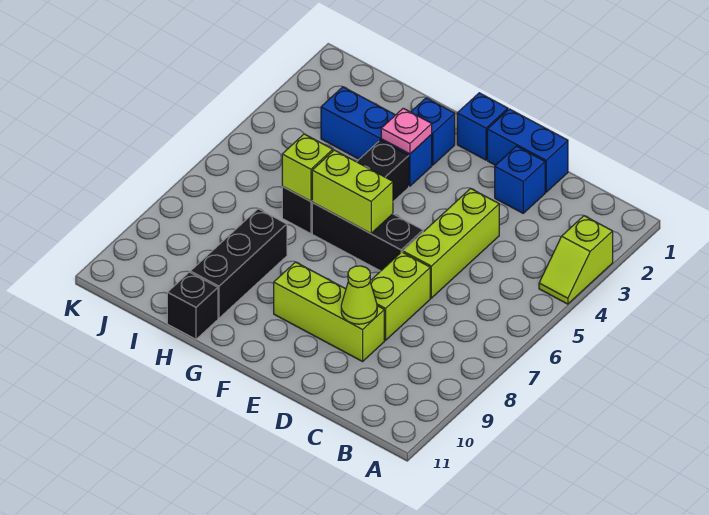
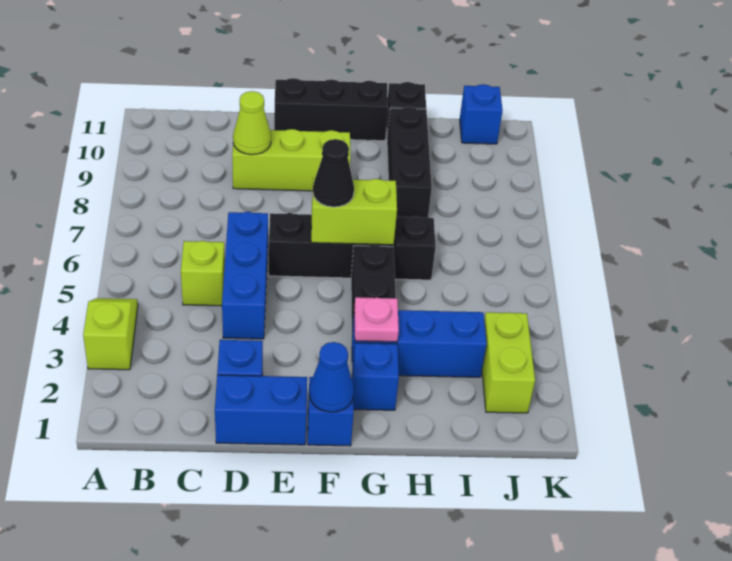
lime 1x3 brick [403,188,499,298] -> blue 1x3 brick [222,212,268,339]
lime 1x2 brick [370,252,430,340] -> lime 1x2 brick moved to [482,312,535,413]
none -> black 1x3 brick [274,78,388,141]
none -> blue 1x1 cone [309,342,354,412]
none -> black 1x1 cone [313,139,354,207]
lime 1x1 brick [282,134,333,201] -> lime 1x1 brick moved to [181,241,225,306]
none -> blue 1x1 brick [460,84,503,144]

